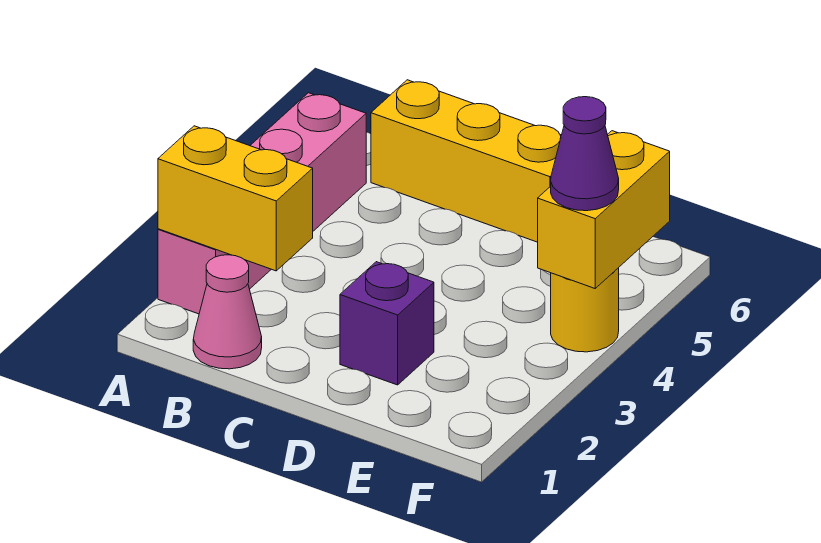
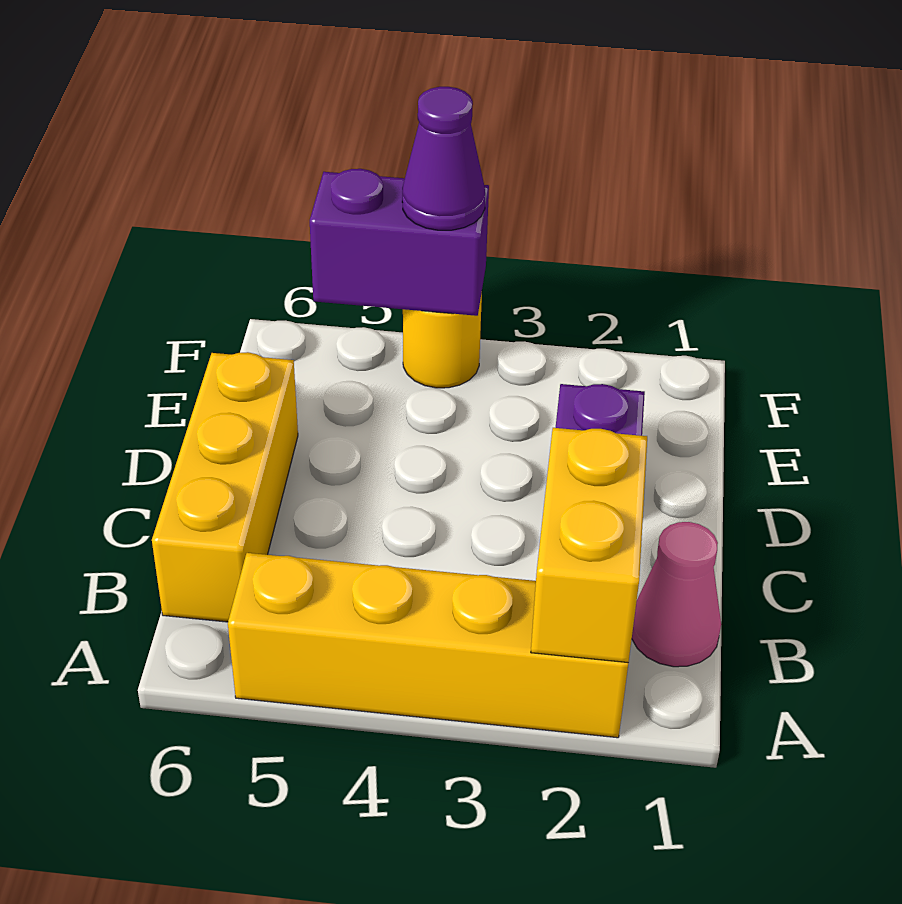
pink 1x4 brick [158,93,366,314] -> yellow 1x4 brick [228,553,628,738]
yellow 1x2 brick [538,131,670,288] -> purple 1x2 brick [310,169,489,316]

